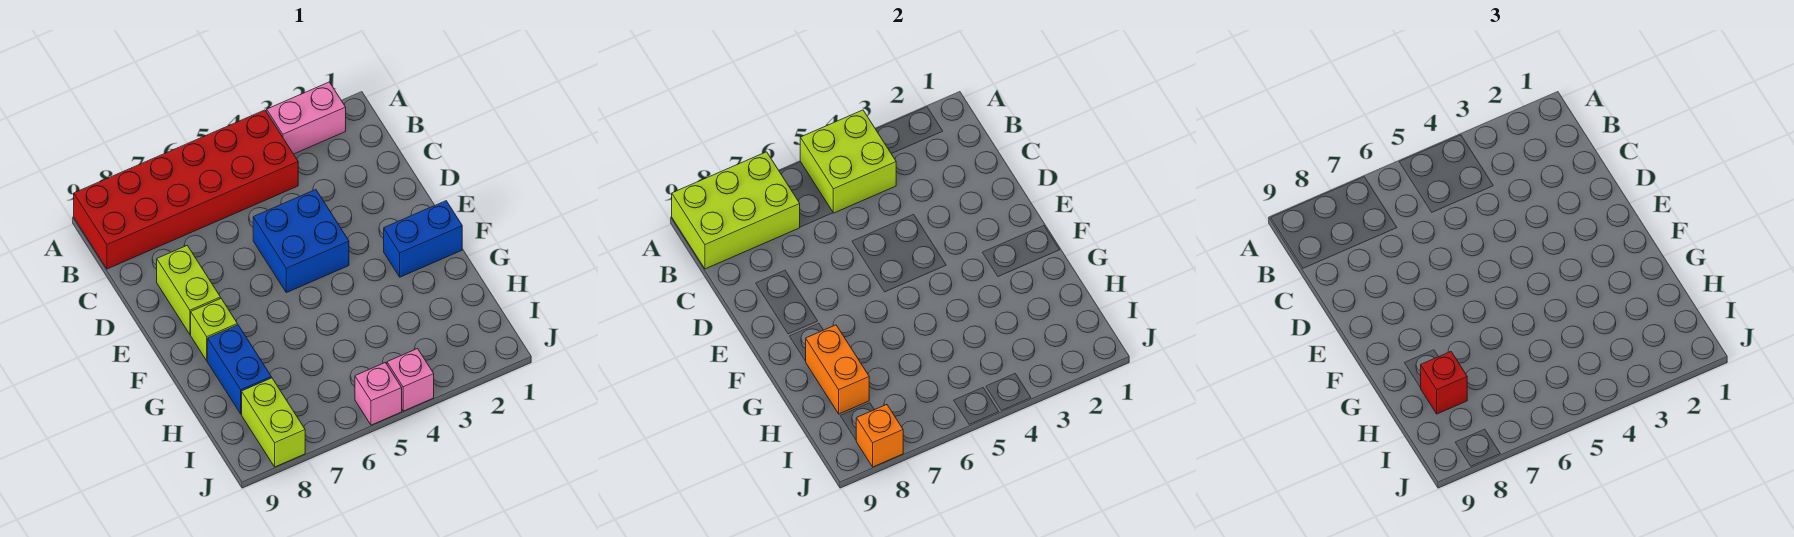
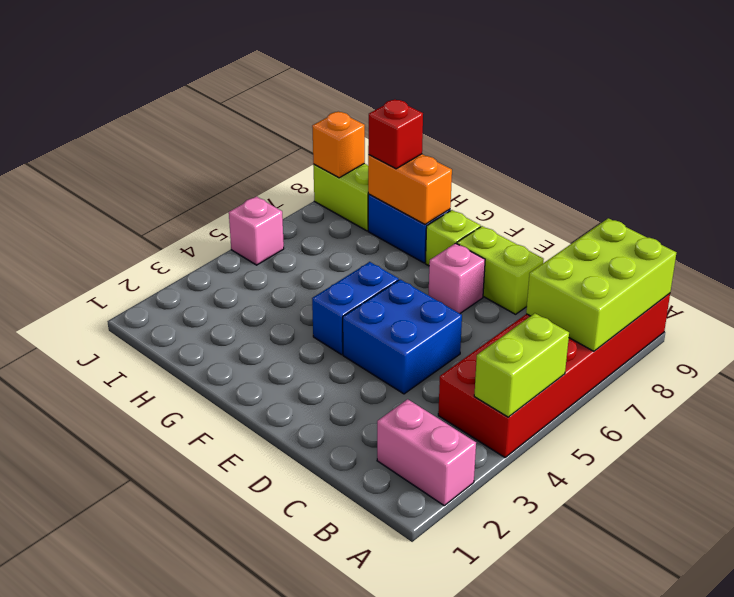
pink 1x2 brick [267,82,346,154] -> pink 1x2 brick turned to [377,399,476,506]
lime 2x2 brick [800,110,896,213] -> lime 1x2 brick [474,313,569,417]
blue 1x2 brick [384,201,462,277] -> blue 1x2 brick moved to [312,262,399,355]
pink 1x1 brick [387,349,434,411] -> pink 1x1 brick moved to [428,243,485,313]

